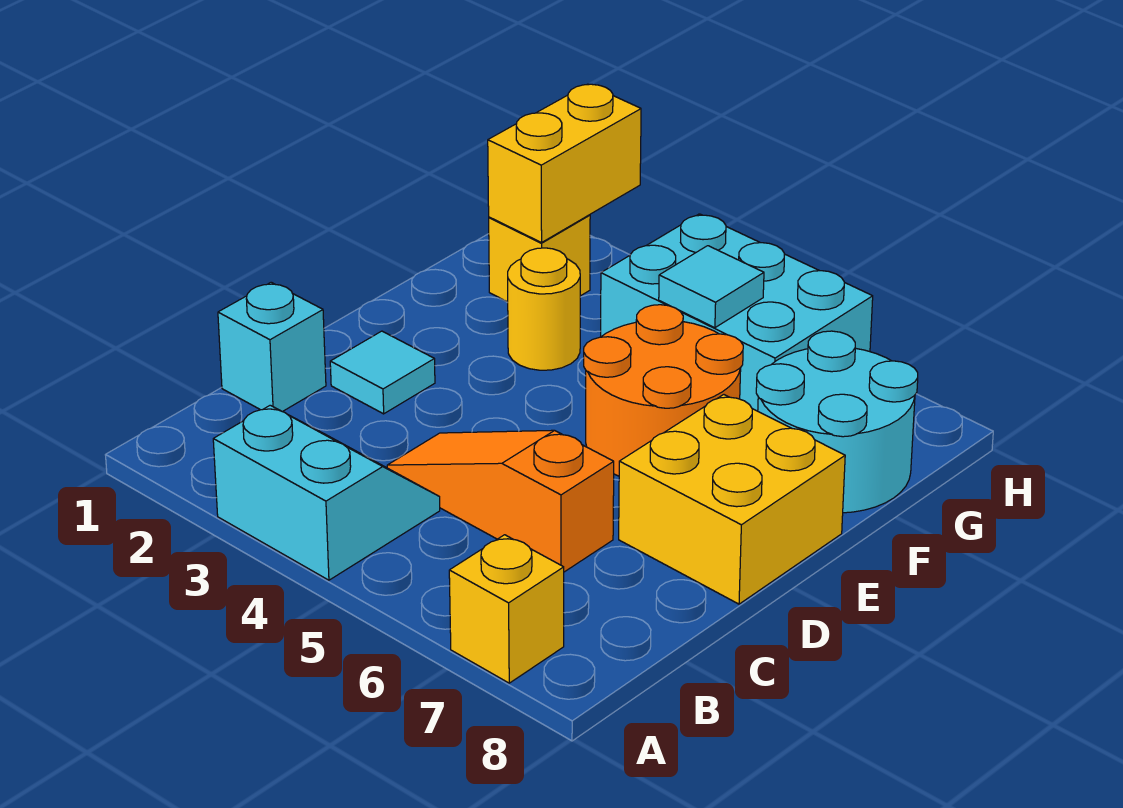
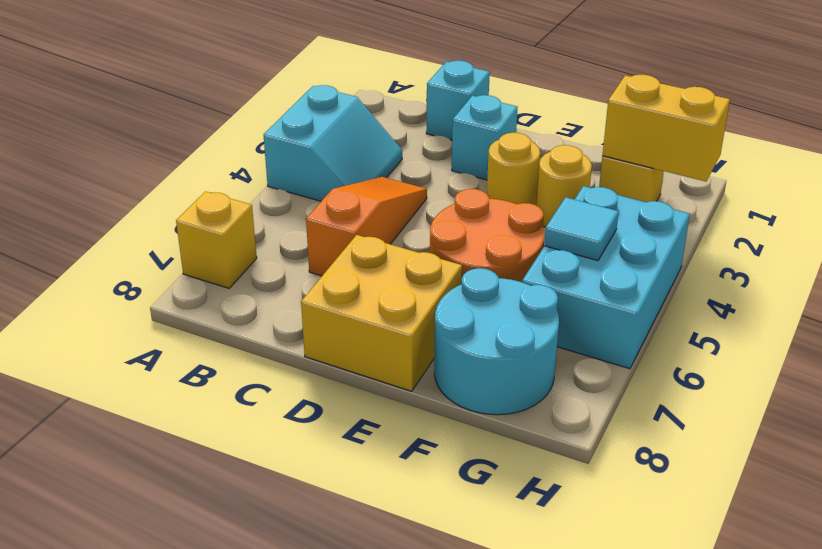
cyan 1x1 tile [330,331,435,414] -> cyan 1x1 brick [452,95,518,180]
none -> yellow 1x1 round brick [487,133,540,205]

